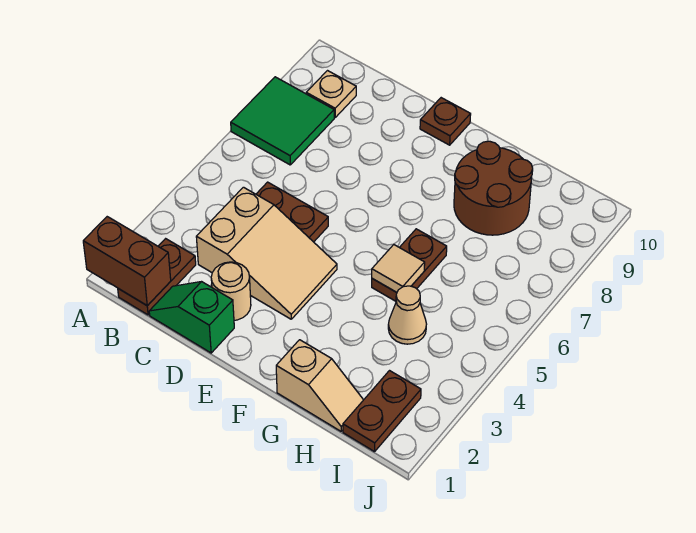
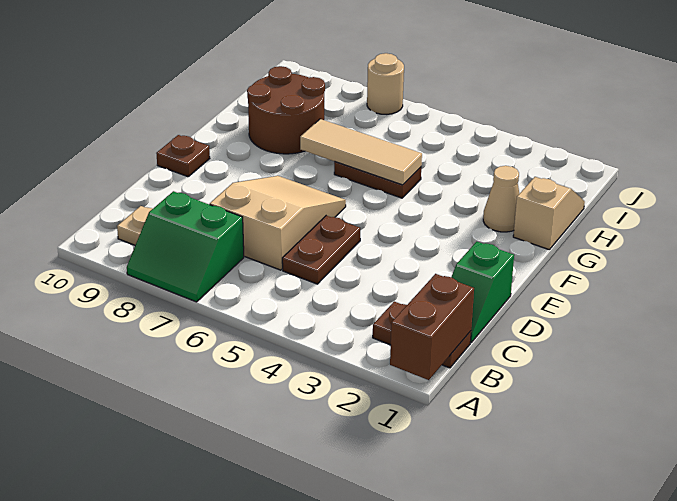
green 2x2 tile [231,77,334,165] -> green 2x2 slope [127,191,244,302]
tan 2x3 slope [196,187,337,319] -> tan 2x3 slope moved to [210,176,346,270]
tan 1x1 round brick [211,262,251,320] -> tan 1x1 round brick moved to [367,53,404,114]
tan 1x1 tile [372,245,425,292] -> tan 1x3 tile [300,119,422,185]
tan 1x1 cone [388,286,426,344] -> tan 1x1 cone moved to [483,166,519,232]
brown 1x2 plate [343,371,421,452] -> none

